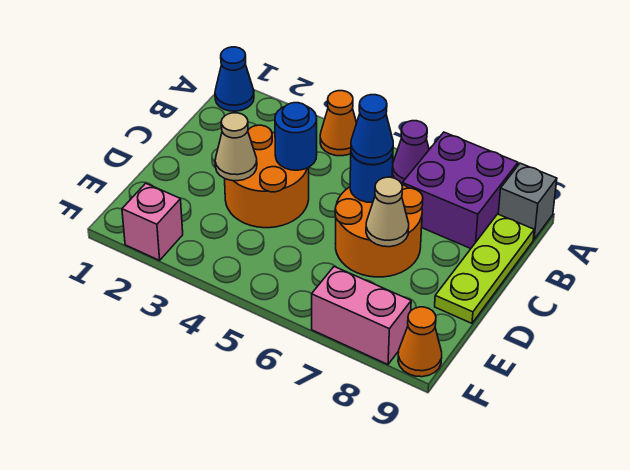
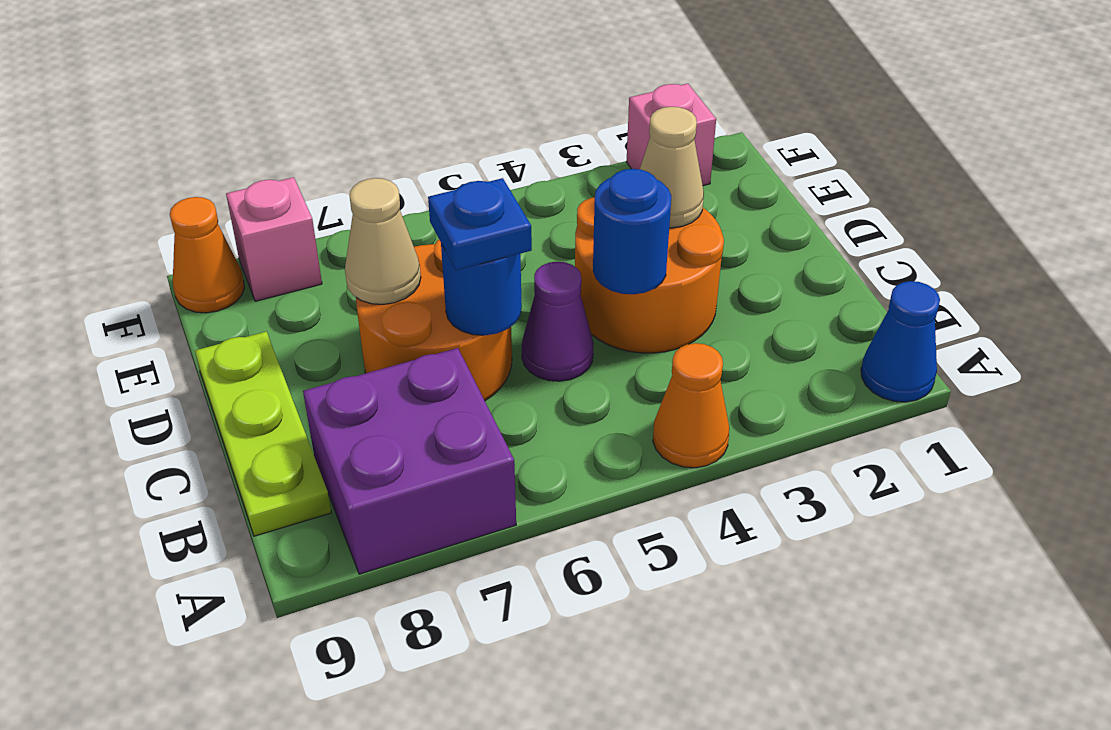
purple 1x1 cone [393,121,429,184] -> purple 1x1 cone moved to [522,262,594,381]
grey 1x1 brick [498,163,557,240] -> none
blue 1x1 cone [351,95,393,165] -> blue 1x1 plate [428,178,532,270]
pink 1x2 brick [312,267,411,364] -> pink 1x1 brick [226,177,322,301]

